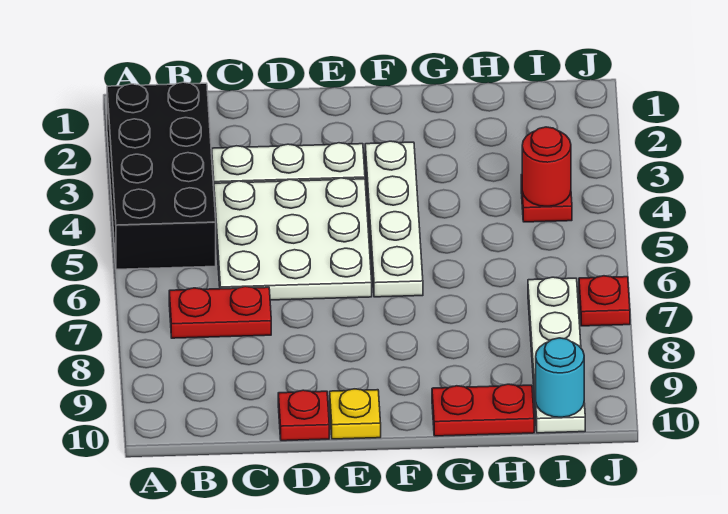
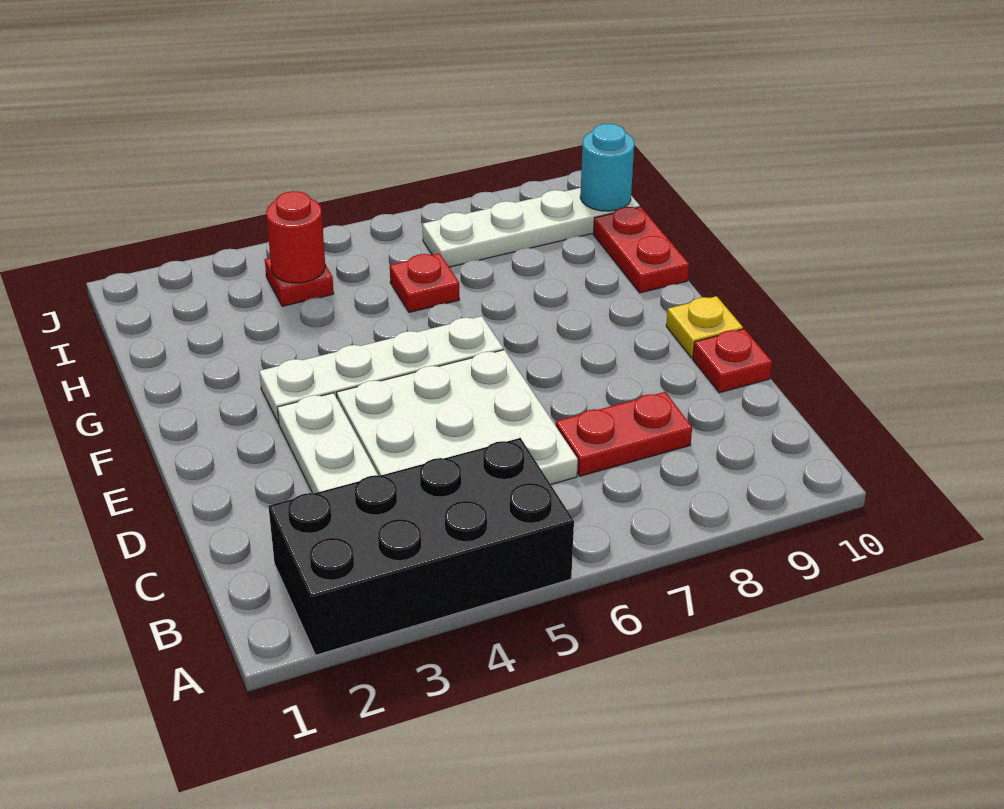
red 1x2 plate [169,286,271,338] -> red 1x2 plate turned to [556,392,692,476]
red 1x1 plate [579,276,630,326] -> red 1x1 plate moved to [390,254,459,312]

